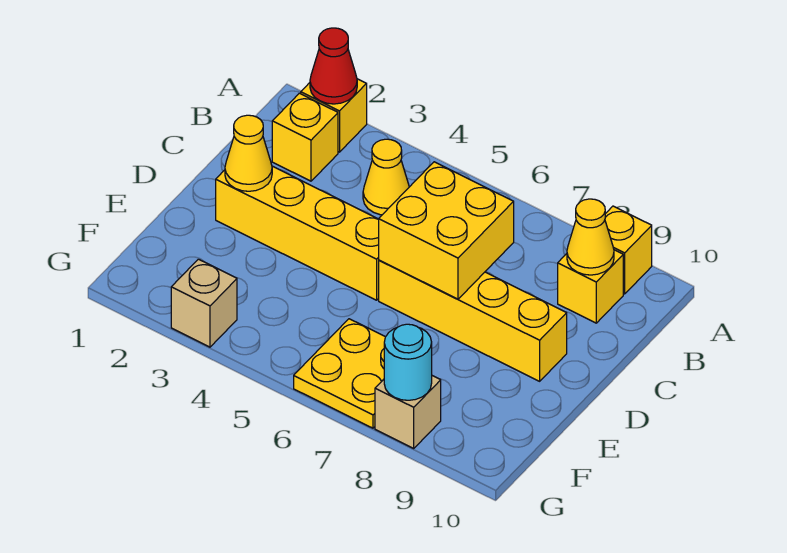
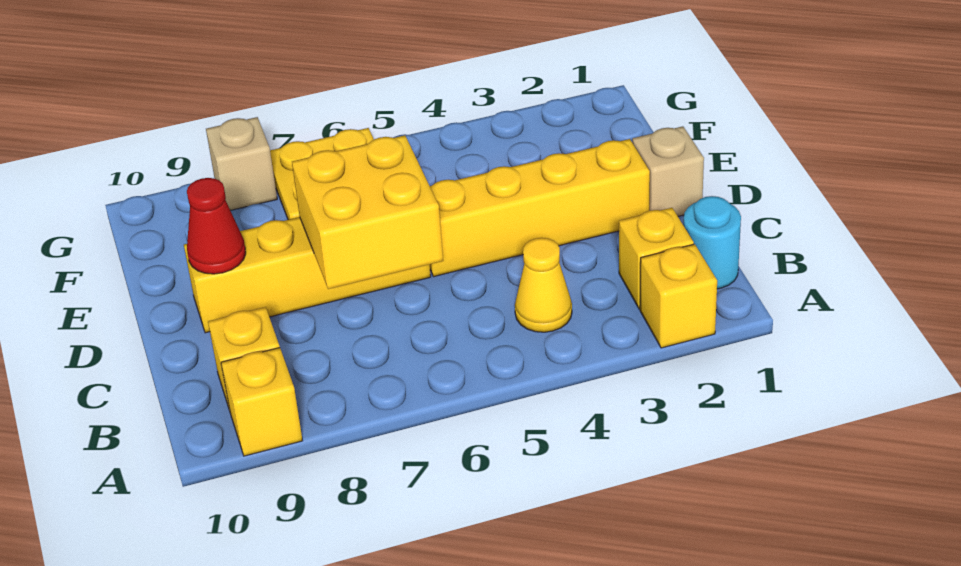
red 1x1 cone [310,28,357,104] -> red 1x1 cone moved to [187,178,246,274]
yellow 1x1 cone [567,199,614,275] -> none
yellow 1x1 cone [225,115,272,191] -> none
tan 1x1 brick [171,259,237,347] -> tan 1x1 brick moved to [632,126,704,216]
cyan 1x1 round brick [384,324,432,400] -> cyan 1x1 round brick moved to [683,196,741,289]

